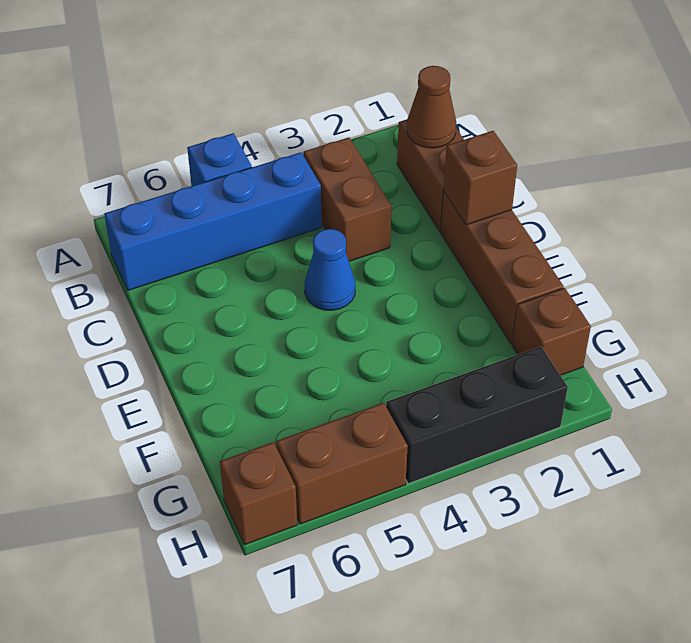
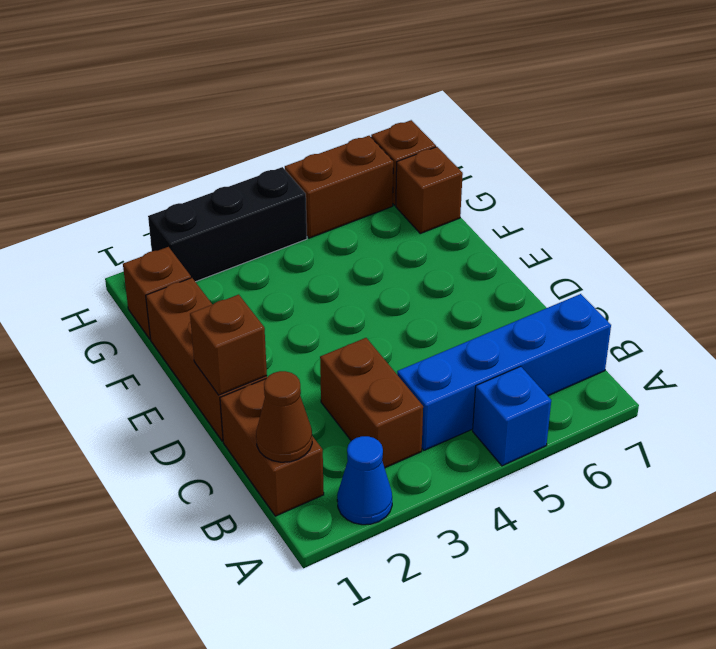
blue 1x1 cone [305,229,355,310] -> blue 1x1 cone moved to [337,436,392,525]
none -> brown 1x1 brick [396,147,463,233]

